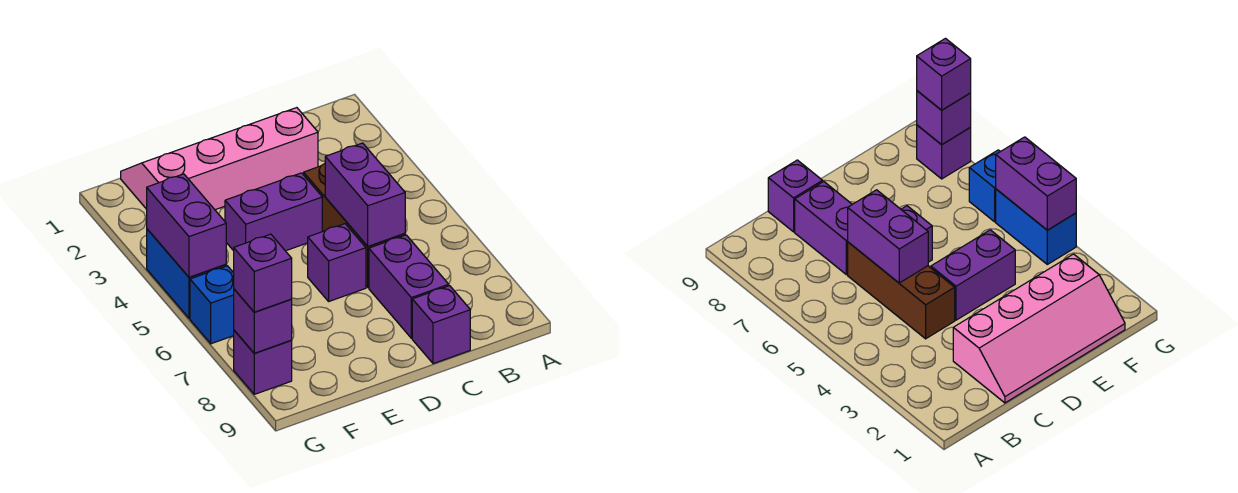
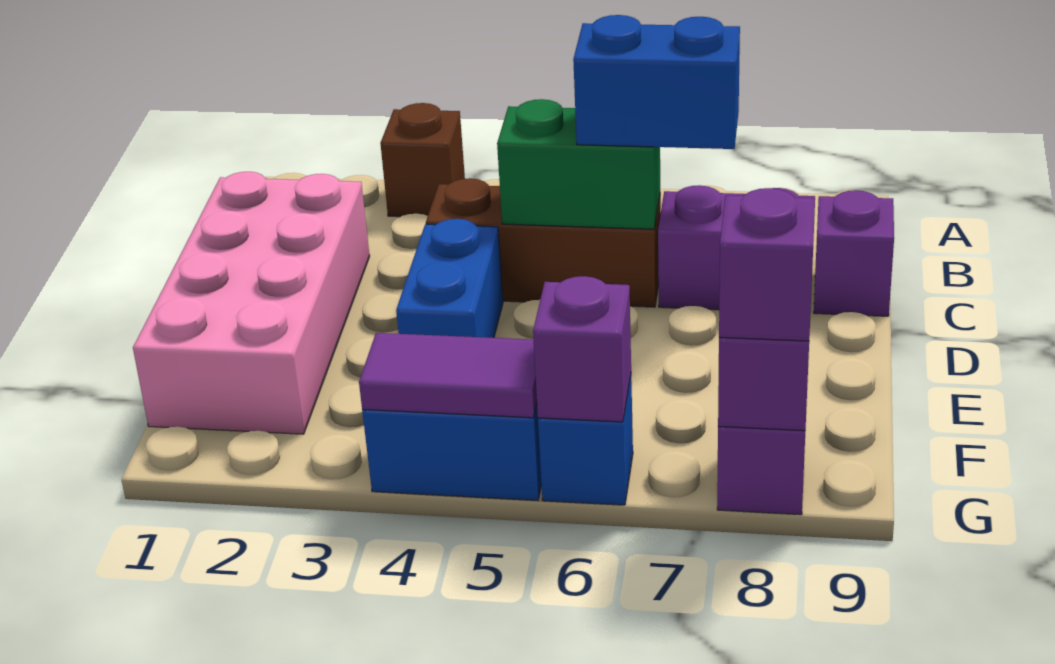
none -> brown 1x1 brick [380,103,465,217]
pink 2x4 slope [121,108,318,210] -> pink 2x4 brick [133,172,370,434]
purple 1x2 brick [325,143,405,246] -> green 1x2 brick [497,99,660,229]
none -> blue 1x2 brick [573,15,740,149]
purple 1x2 brick [225,173,322,251] -> blue 1x2 brick [396,219,503,338]
purple 1x1 brick [308,224,366,301] -> purple 1x1 brick moved to [533,276,631,422]
purple 1x2 brick [147,174,226,277] -> purple 1x2 tile [359,333,537,418]

